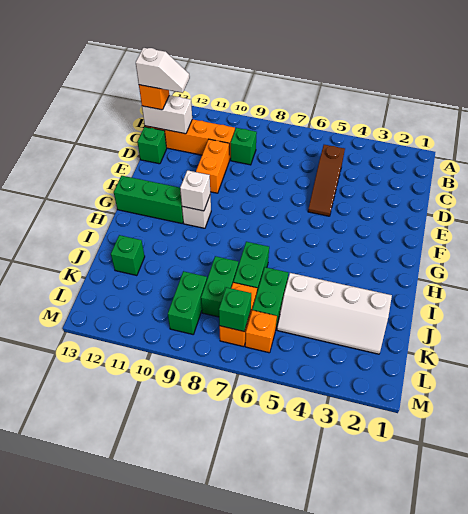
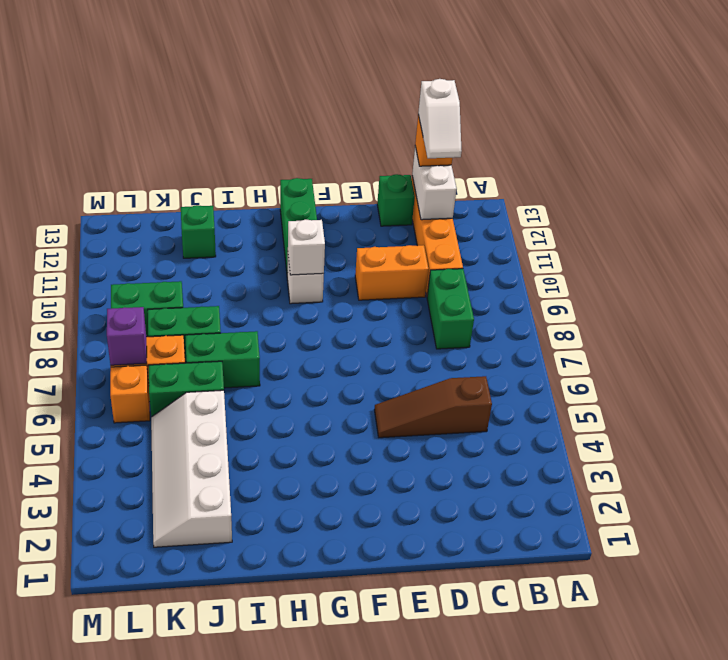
green 1x1 brick [231,128,257,165] -> green 1x2 brick [427,269,474,349]
green 1x1 brick [219,287,251,331] -> purple 1x1 brick [107,307,147,365]

